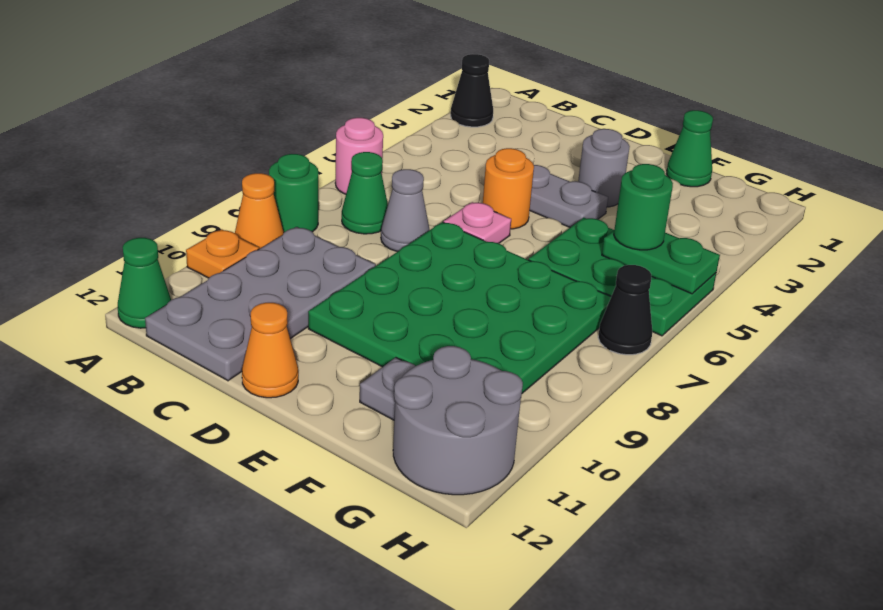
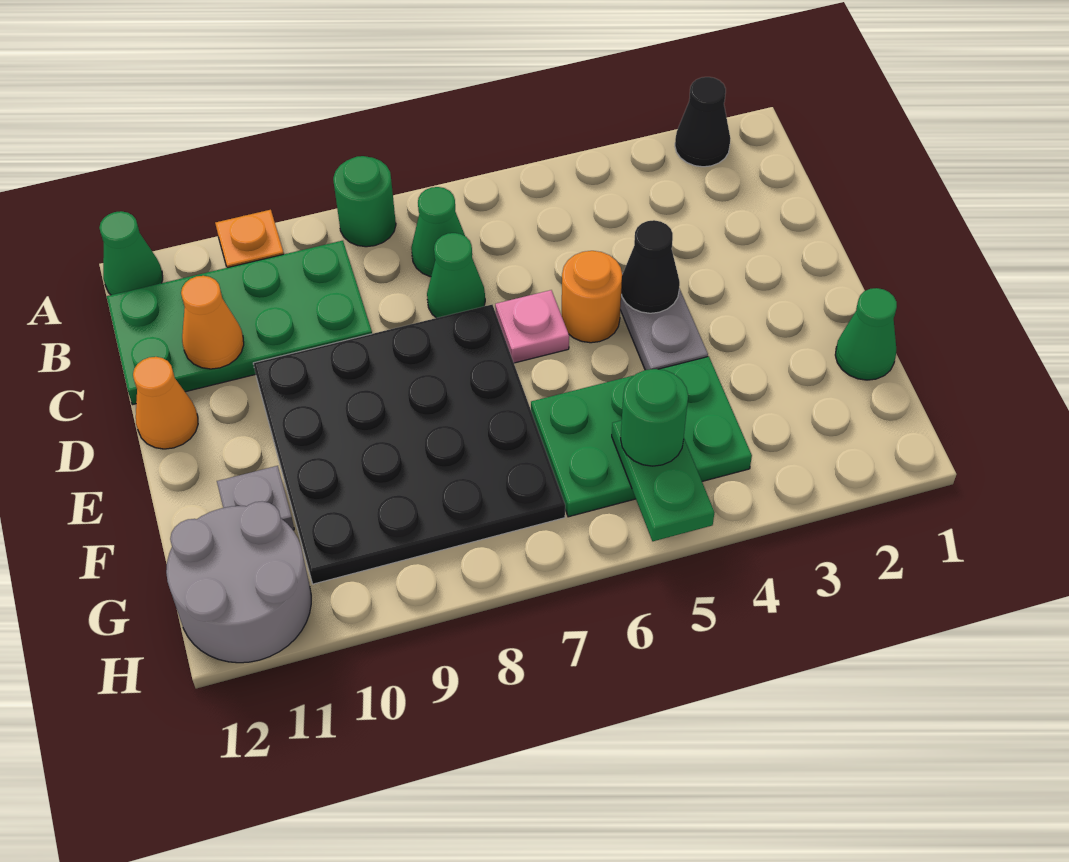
pink 1x1 round brick [335,118,383,194] -> none
orange 1x1 cone [235,173,284,249] -> orange 1x1 cone moved to [181,276,244,369]
grey 2x4 plate [145,227,376,381] -> green 2x4 plate [107,241,372,405]
grey 1x1 cone [381,169,430,252] -> green 1x1 cone [427,233,485,318]
green 4x4 plate [308,222,611,393] -> black 4x4 plate [253,305,565,584]
grey 1x1 round brick [578,129,630,207] -> none
green 2x3 plate [529,218,716,336] -> green 2x3 plate turned to [531,356,752,517]
black 1x1 cone [598,265,652,355] -> black 1x1 cone moved to [621,220,680,313]

